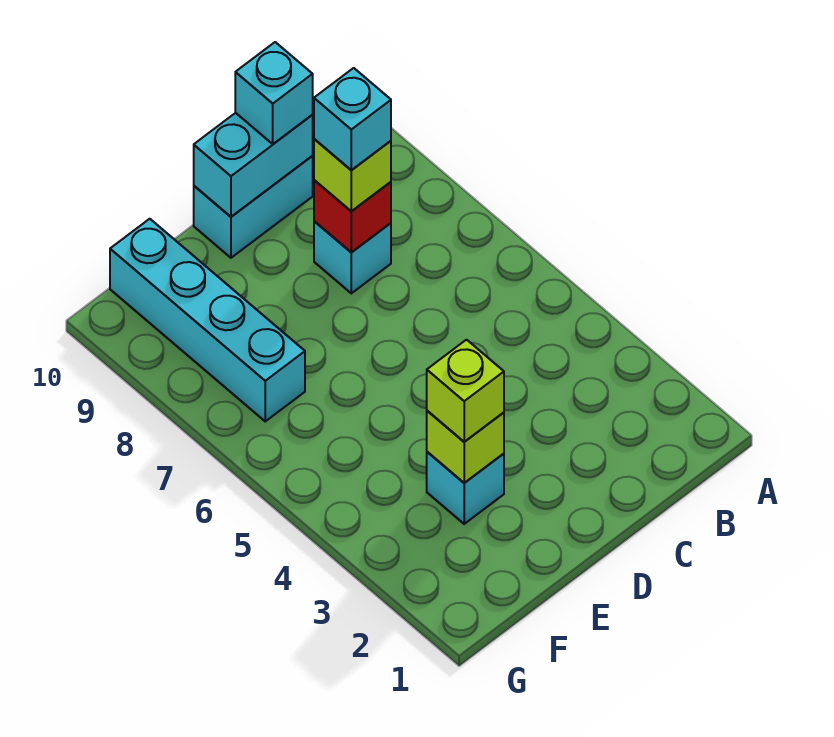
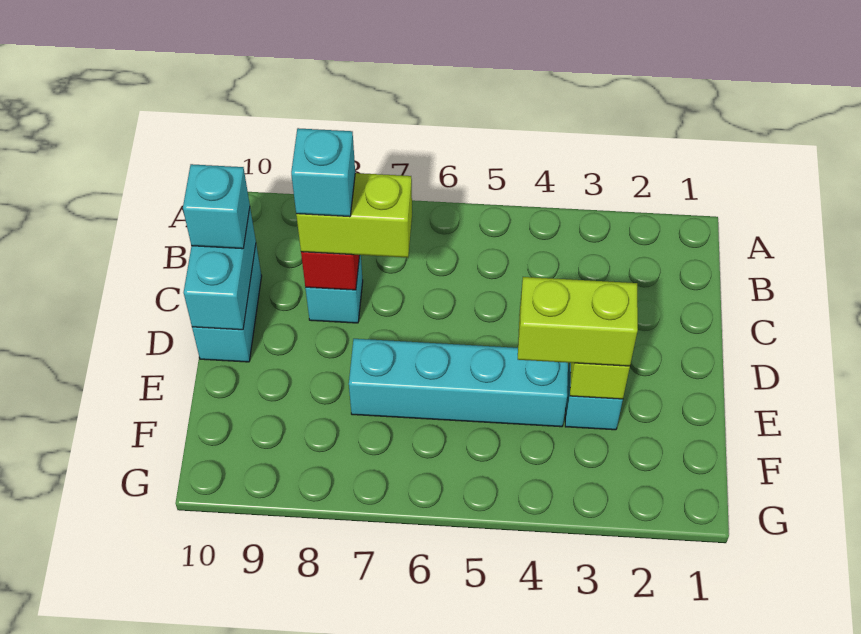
lime 1x1 brick [314,139,391,211] -> lime 1x2 brick [296,173,412,258]
lime 1x1 brick [427,340,504,442] -> lime 1x2 brick [518,277,638,366]
cyan 1x4 brick [110,219,305,421] -> cyan 1x4 brick moved to [349,339,568,427]

